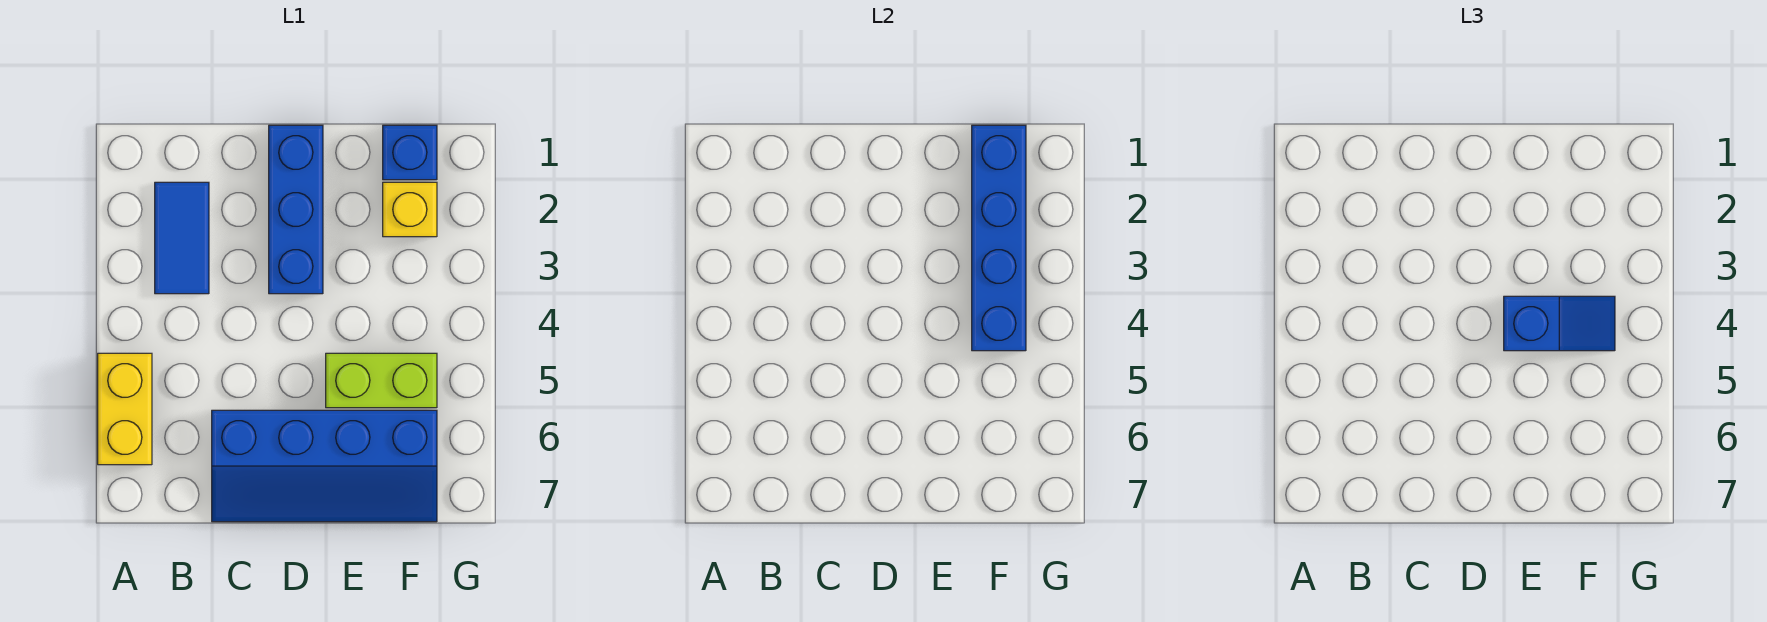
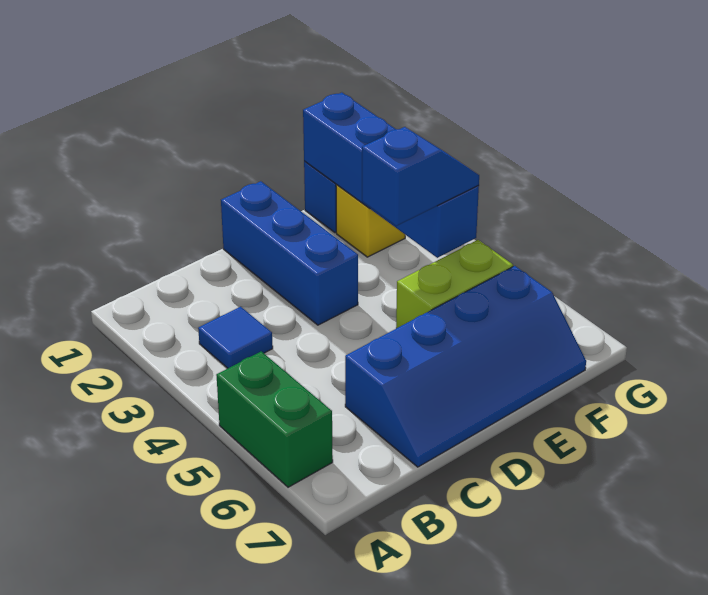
yellow 1x2 brick [98,353,152,465] -> green 1x2 brick [216,351,333,487]
blue 1x2 tile [155,182,209,294] -> blue 1x1 tile [198,307,273,368]

